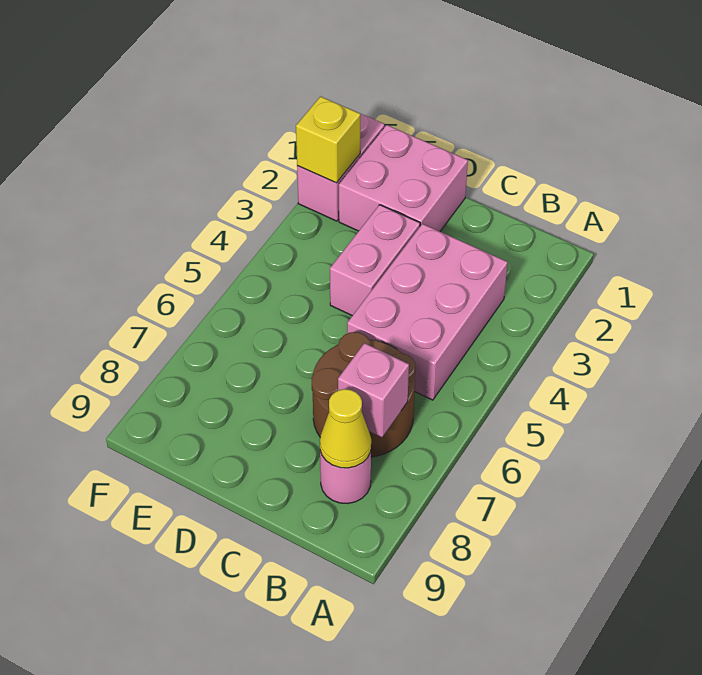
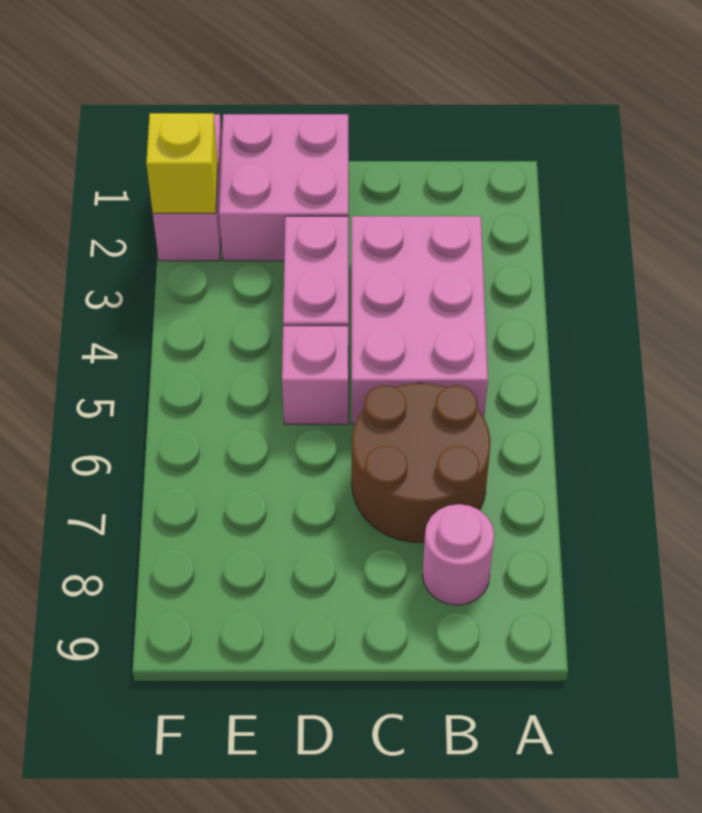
pink 1x1 brick [338,343,409,437] -> pink 1x1 brick moved to [282,326,349,424]
yellow 1x1 cone [320,389,371,468] -> none

